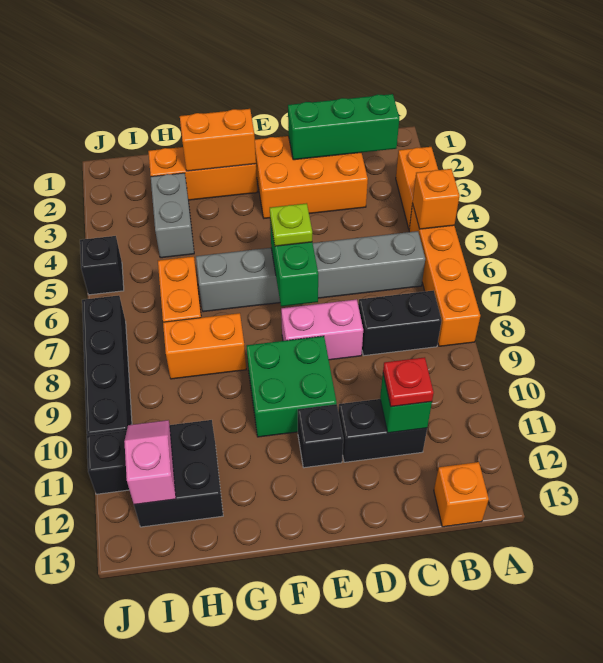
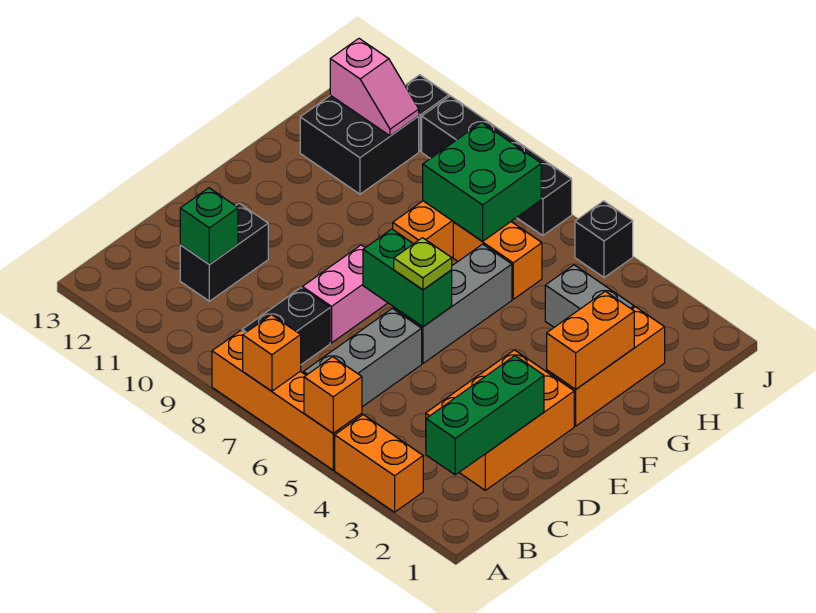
orange 1x1 brick [434,462,489,527] -> orange 1x1 brick moved to [243,315,301,391]
red 1x1 plate [383,357,434,407] -> none
green 2x2 brick [247,336,337,437] -> green 2x2 brick moved to [423,122,541,241]
black 1x1 brick [298,404,343,468] -> none

